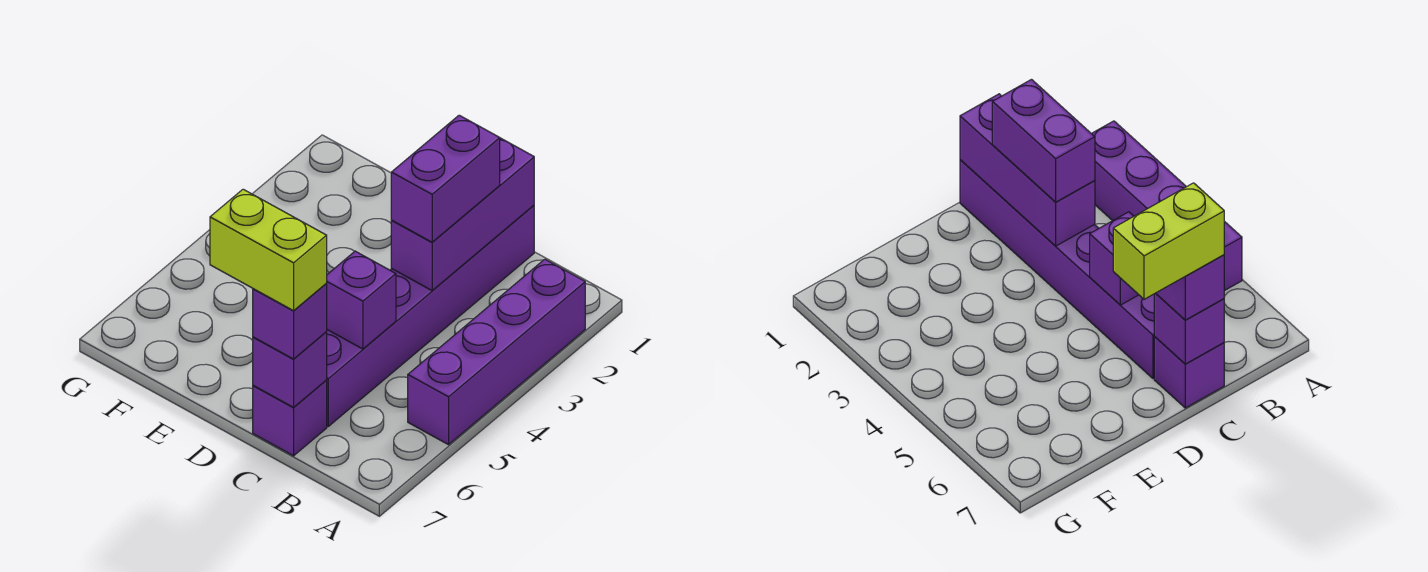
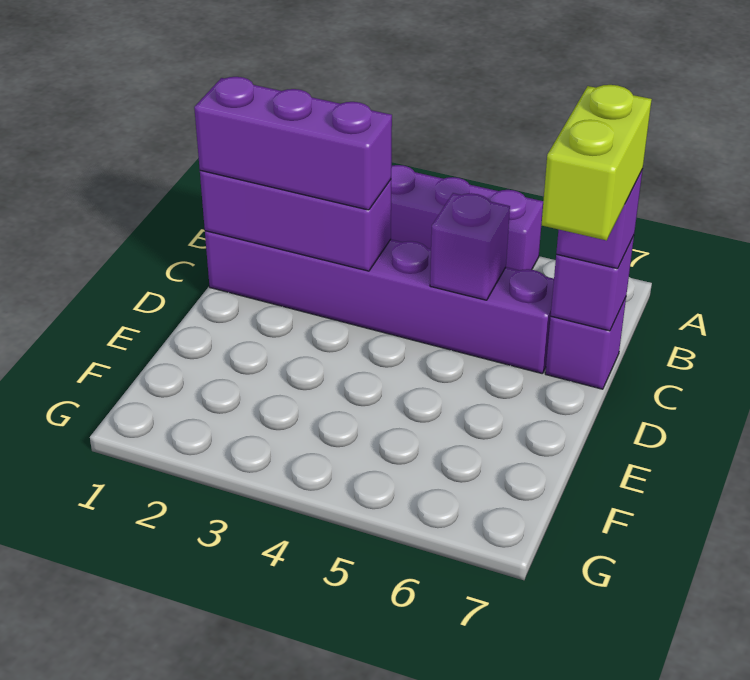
purple 1x2 brick [391,115,500,242] -> purple 1x3 brick [194,77,392,210]

